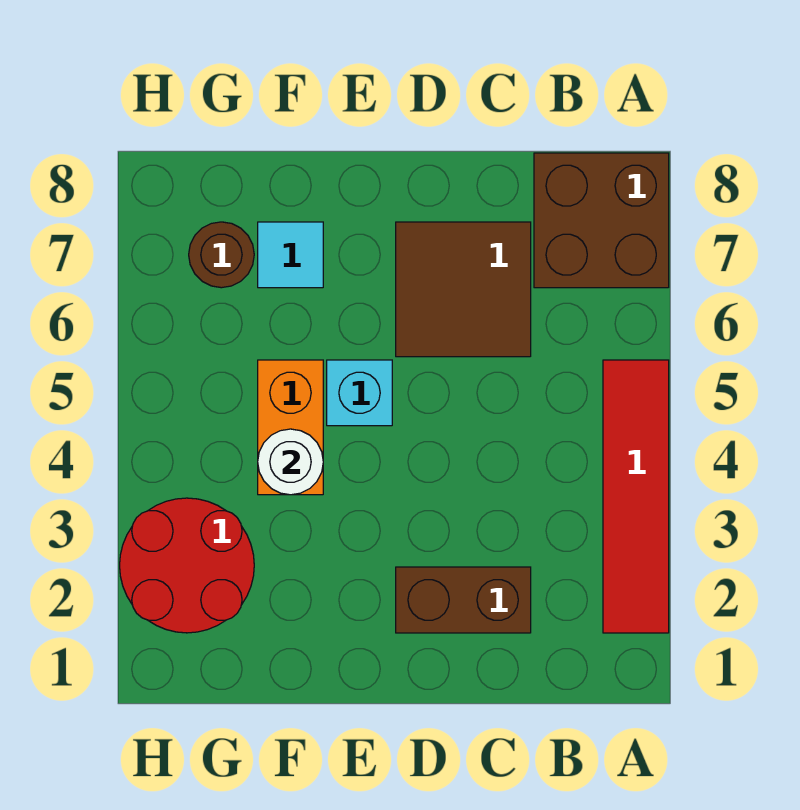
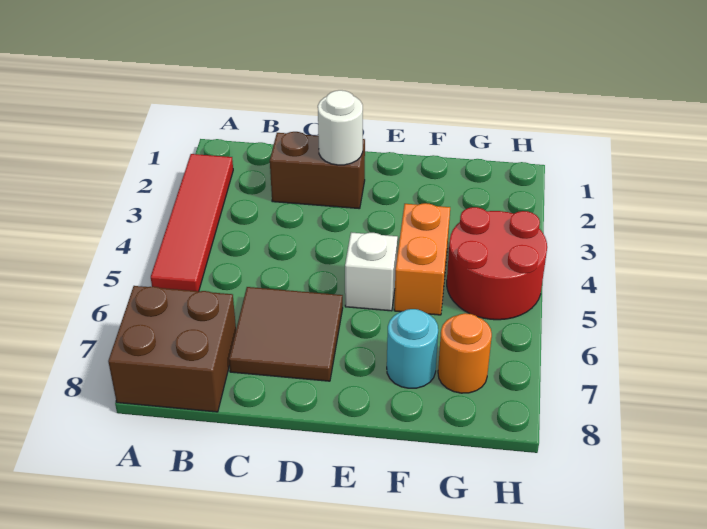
cyan 1x1 brick [327,360,392,426] -> white 1x1 brick [345,232,398,311]
white 1x1 round brick [258,429,323,495] -> white 1x1 round brick moved to [318,90,363,165]
cyan 1x1 tile [258,222,323,288] -> cyan 1x1 round brick [387,309,438,388]
red 2x2 round brick [120,498,254,633] -> red 2x2 round brick moved to [447,207,547,320]
brown 1x1 round brick [189,222,254,288] -> orange 1x1 round brick [438,313,492,393]

